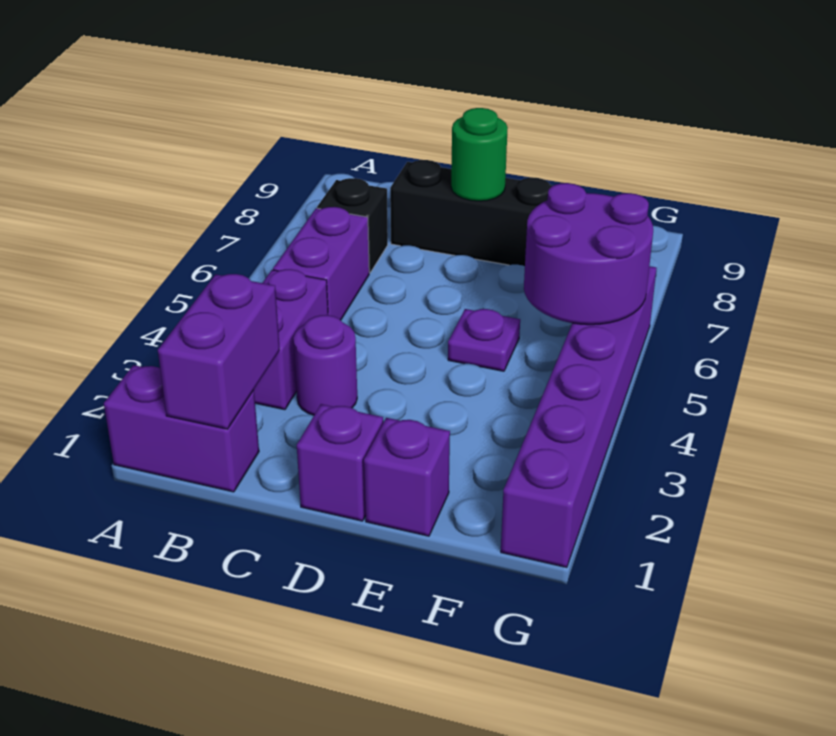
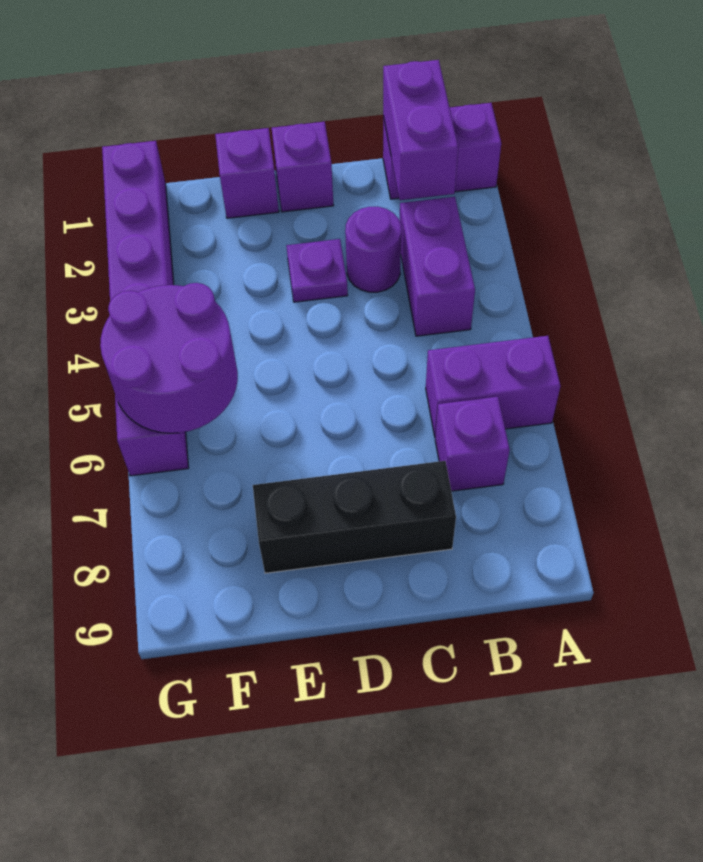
purple 1x2 brick [273,207,369,320] -> purple 1x2 brick turned to [426,336,560,437]
black 1x1 brick [317,178,388,273] -> purple 1x1 brick [435,397,510,491]
green 1x1 round brick [451,108,508,201] -> none
purple 1x1 plate [448,309,520,371] -> purple 1x1 plate moved to [286,239,348,302]

